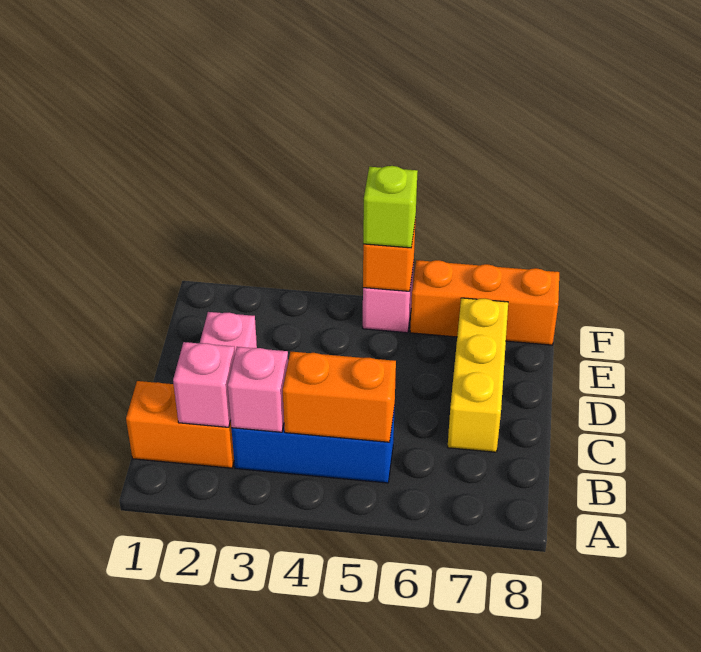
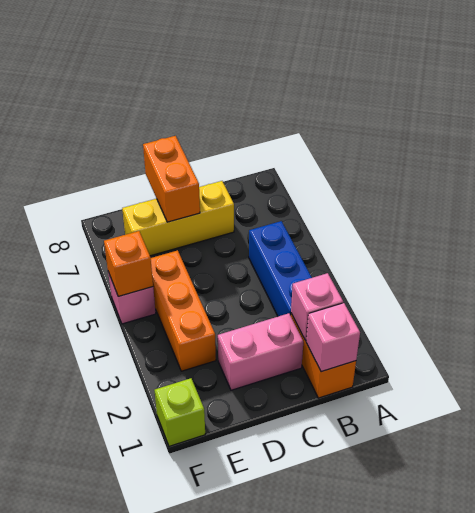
pink 1x1 brick [228,347,288,432] -> pink 1x1 brick moved to [306,303,360,372]
orange 1x2 brick [283,352,396,442] -> orange 1x2 brick moved to [143,136,200,222]
lime 1x1 brick [363,166,418,248] -> lime 1x1 brick moved to [155,378,205,446]
orange 1x3 brick [410,260,559,345] -> orange 1x3 brick moved to [151,250,216,371]

